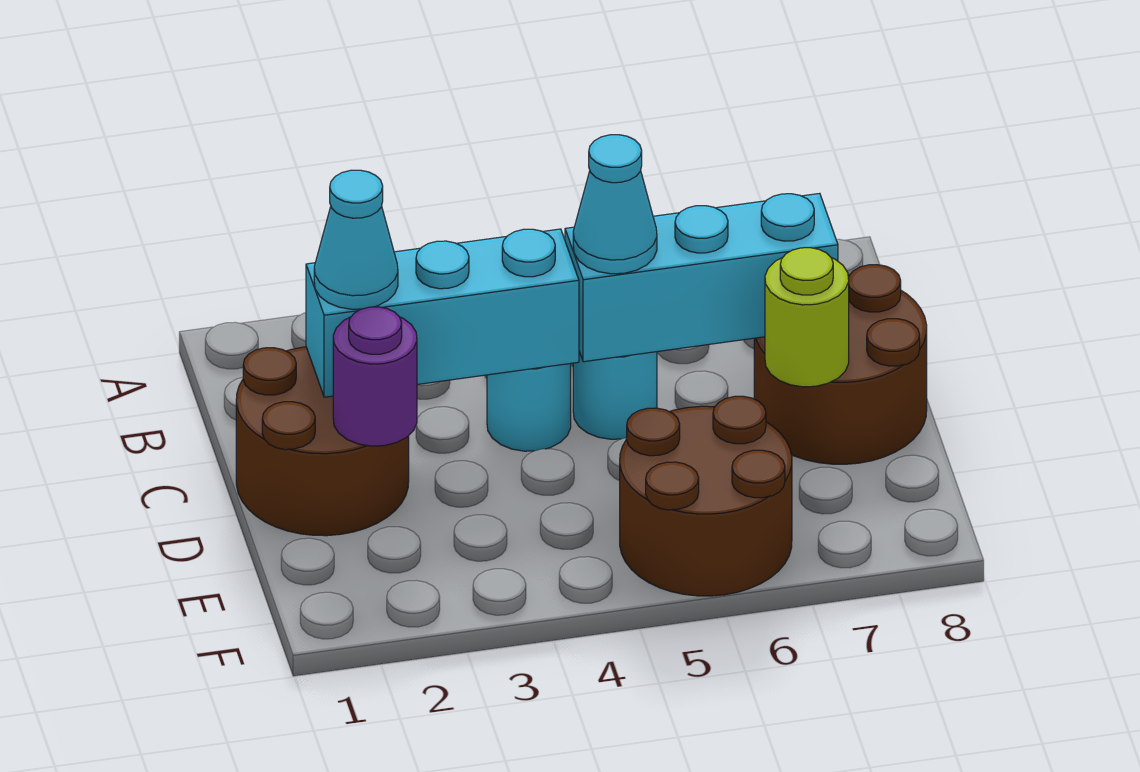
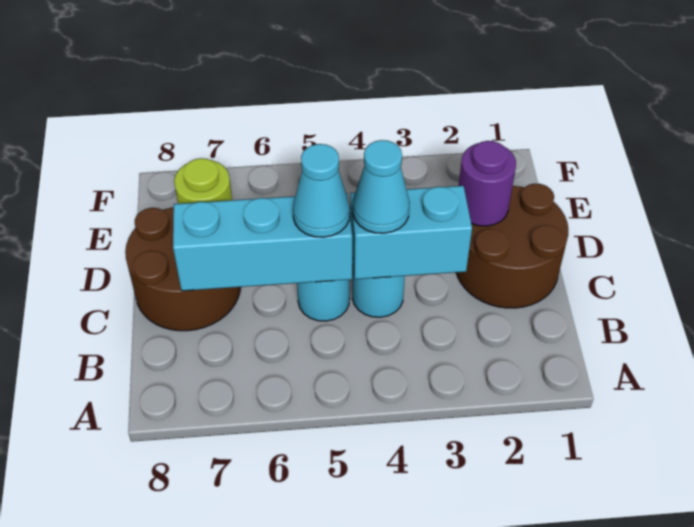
cyan 1x3 brick [306,229,579,397] -> cyan 1x2 brick [350,186,472,279]
cyan 1x1 cone [314,170,398,309] -> cyan 1x1 cone moved to [353,140,410,233]
brown 2x2 round brick [620,396,792,596] -> none

